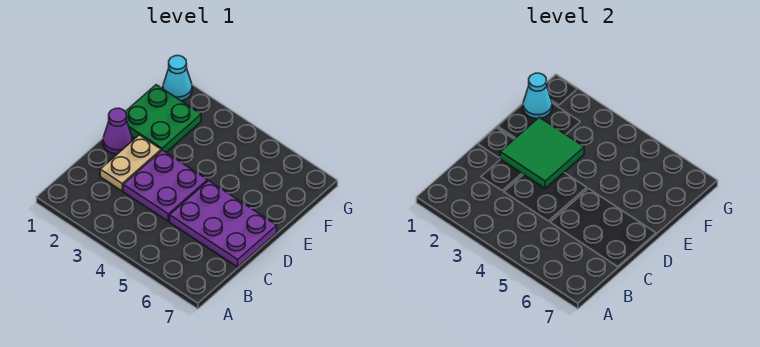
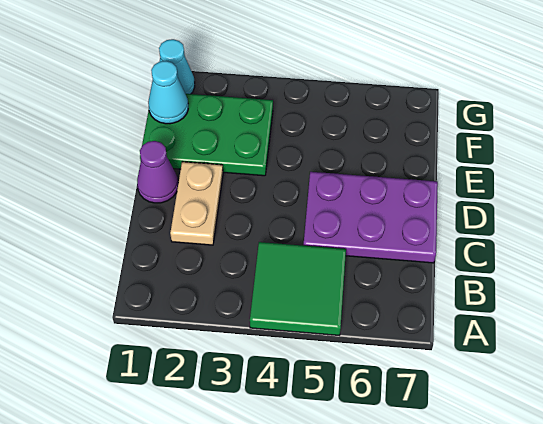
purple 2x2 plate [123,150,207,221] -> none
green 2x2 tile [500,117,584,188] -> green 2x2 tile moved to [250,242,346,335]
green 2x2 plate [125,85,201,152] -> green 2x3 plate [140,94,273,176]

